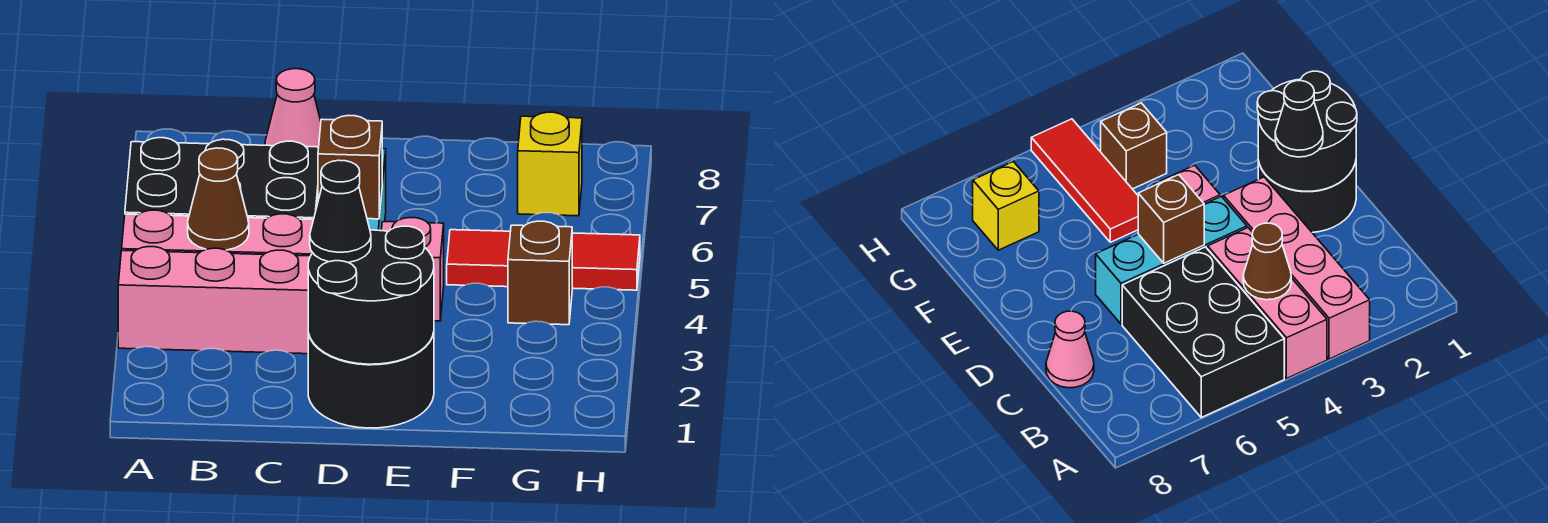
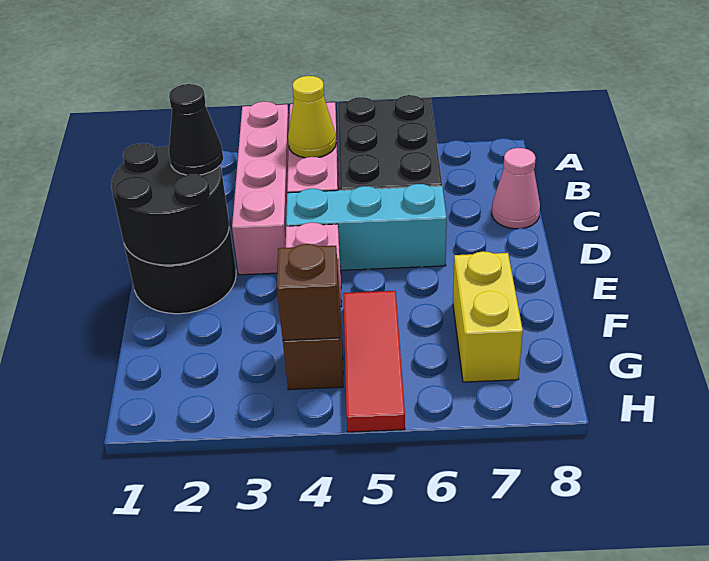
brown 1x1 cone [188,148,249,250] -> yellow 1x1 cone [288,76,336,158]
brown 1x1 brick [318,116,382,219] -> brown 1x1 brick moved to [277,244,340,340]
yellow 1x1 brick [518,112,582,216] -> yellow 1x2 brick [453,251,523,382]

